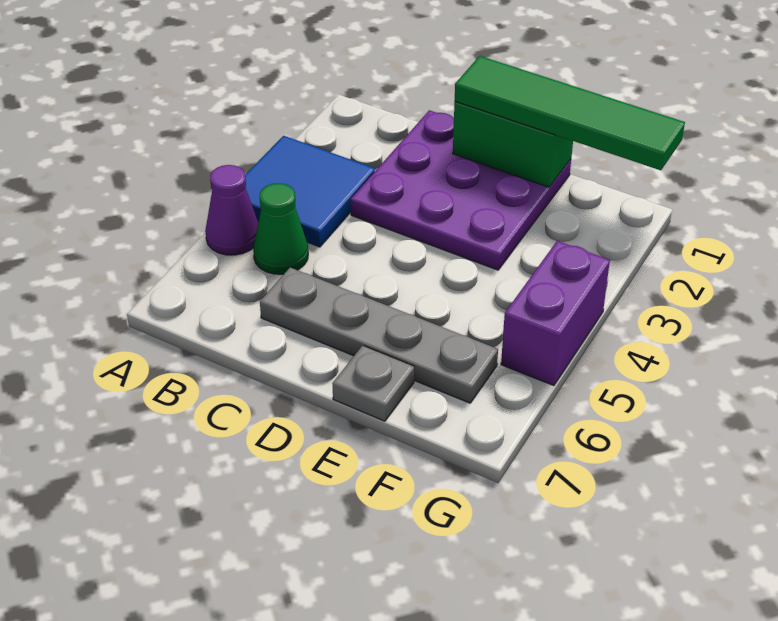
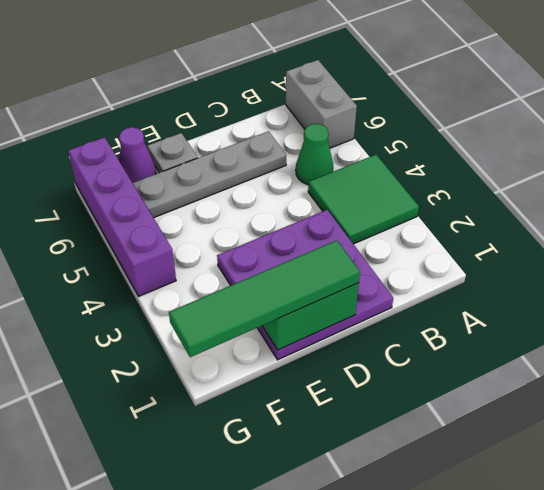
blue 2x2 tile [245,136,375,247] -> green 2x2 tile [308,155,419,244]
purple 1x1 cone [205,165,258,255] -> purple 1x1 cone moved to [119,127,156,183]
none -> grey 1x2 brick [286,60,357,148]
purple 1x2 brick [501,241,610,386] -> purple 1x4 brick [68,137,176,296]

